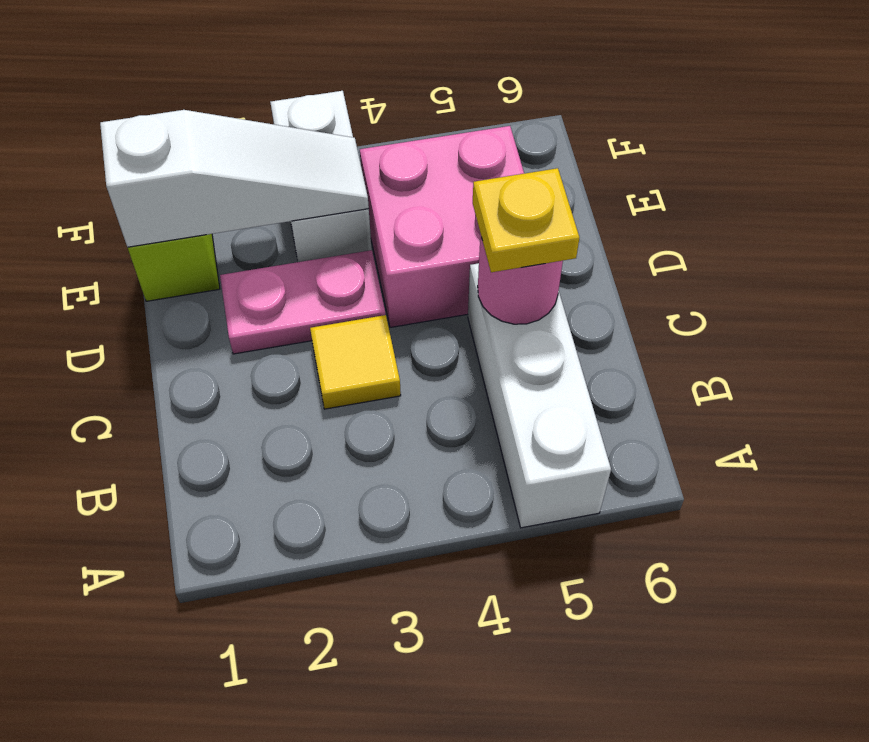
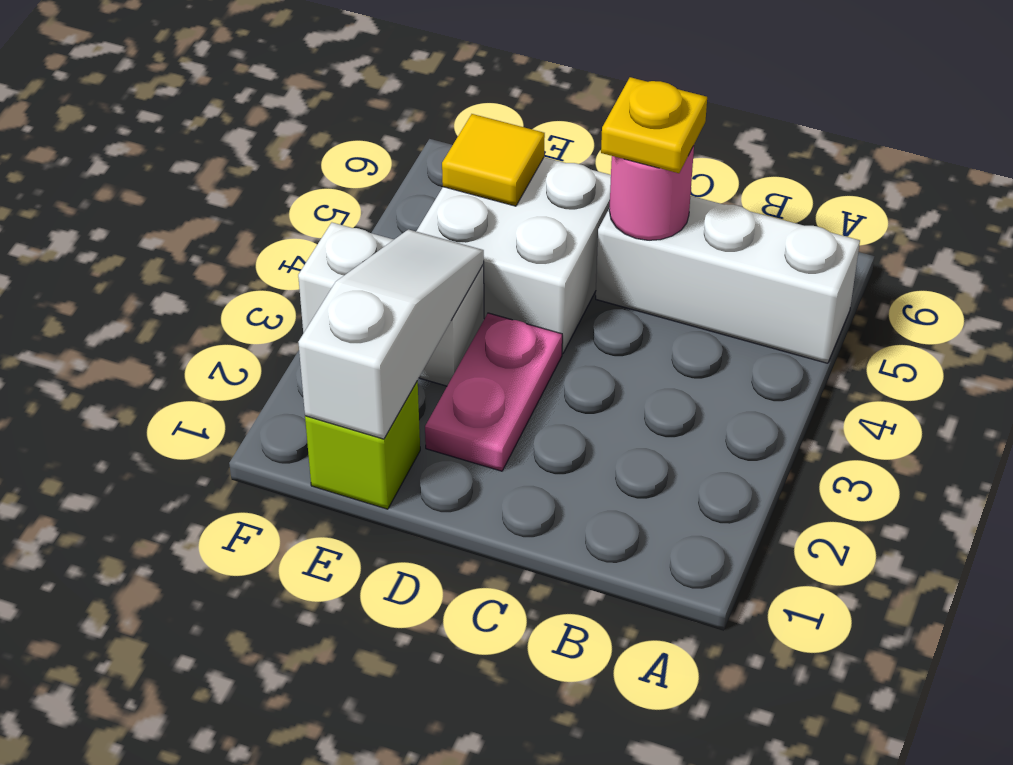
yellow 1x1 tile [310,315,401,409] -> yellow 1x1 tile moved to [442,114,545,206]
pink 2x2 brick [360,126,524,327] -> white 2x2 brick [416,157,611,353]

